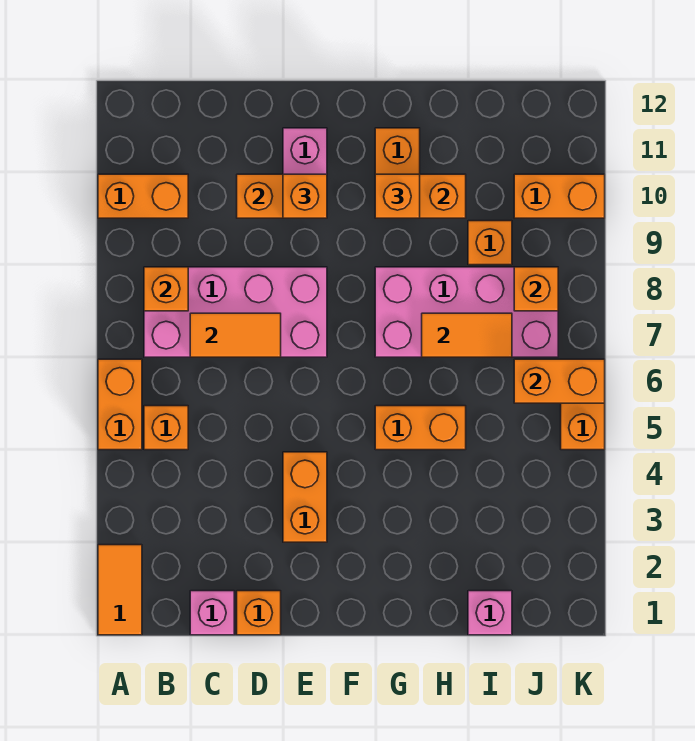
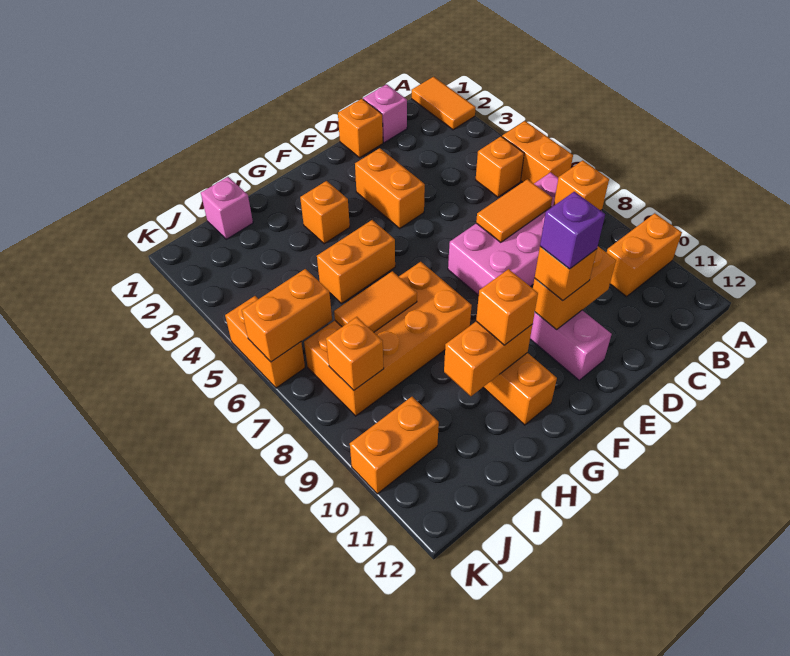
none -> purple 1x1 brick [540,192,605,269]
pink 2x4 brick [375,267,558,357] -> orange 2x4 brick [304,262,472,416]
orange 1x1 brick [468,221,512,265] -> orange 1x1 brick moved to [300,181,350,244]

